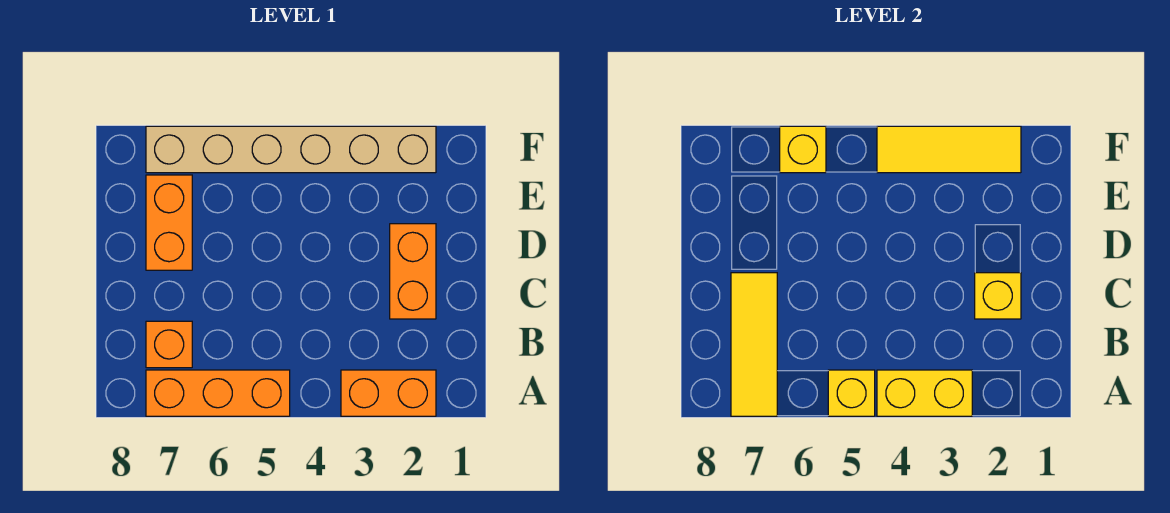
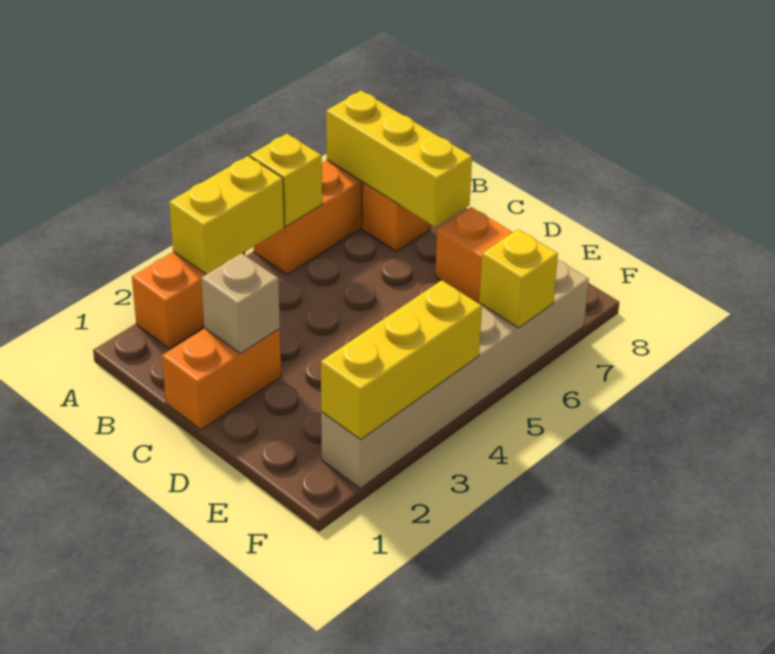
yellow 1x3 tile [731,273,777,416] -> yellow 1x3 brick [326,90,472,227]
orange 1x2 brick [390,224,436,319] -> orange 1x2 brick turned to [162,328,281,430]
yellow 1x1 brick [975,273,1021,319] -> tan 1x1 brick [201,253,280,353]
yellow 1x3 tile [877,126,1021,173] -> yellow 1x3 brick [321,280,482,439]

